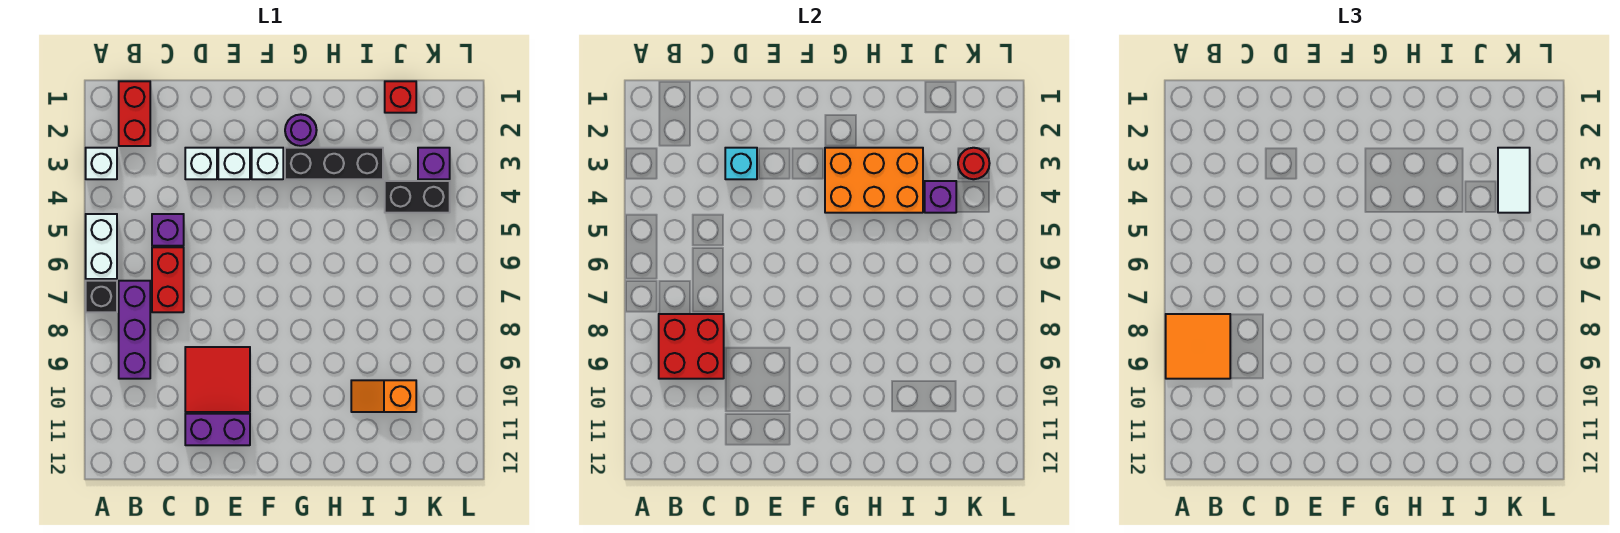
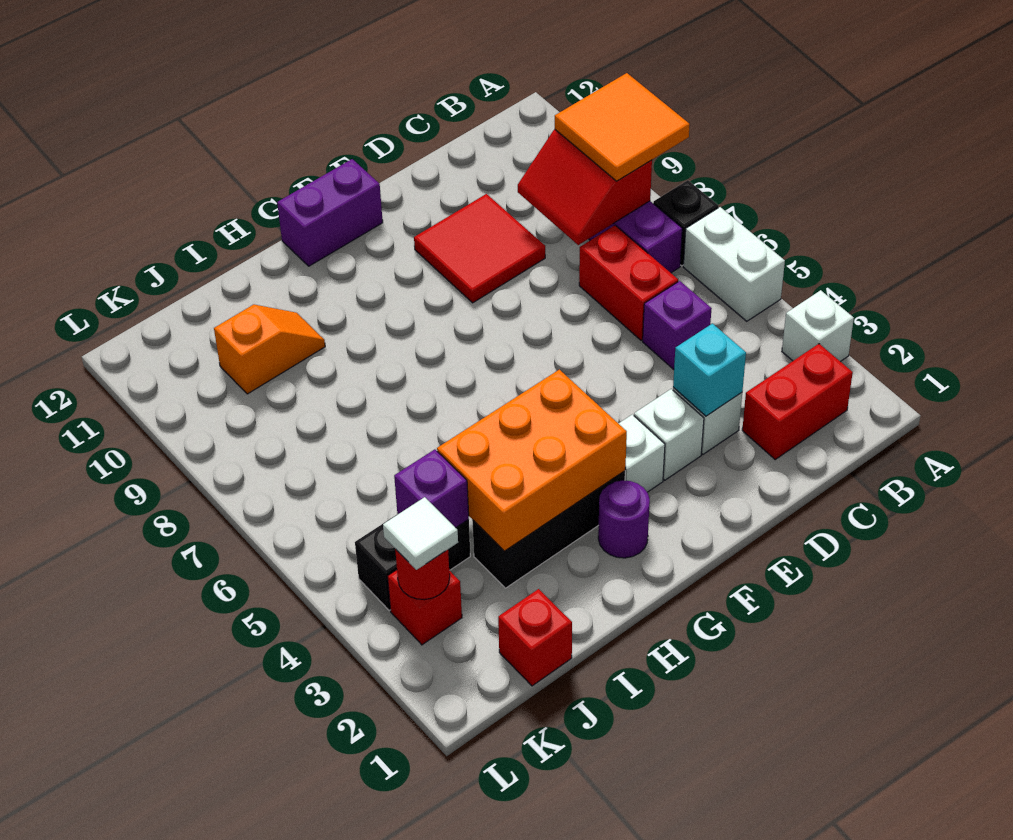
red 1x2 brick [119,81,150,146] -> red 1x2 brick turned to [742,344,853,459]
red 2x2 brick [659,314,724,379] -> red 2x2 slope [518,129,652,245]
purple 1x2 brick [185,414,250,445] -> purple 1x2 brick moved to [277,159,383,266]
purple 1x1 brick [418,148,450,179] -> red 1x1 brick [388,570,462,645]
white 1x2 tile [1498,148,1530,213] -> white 1x1 tile [383,497,458,570]

